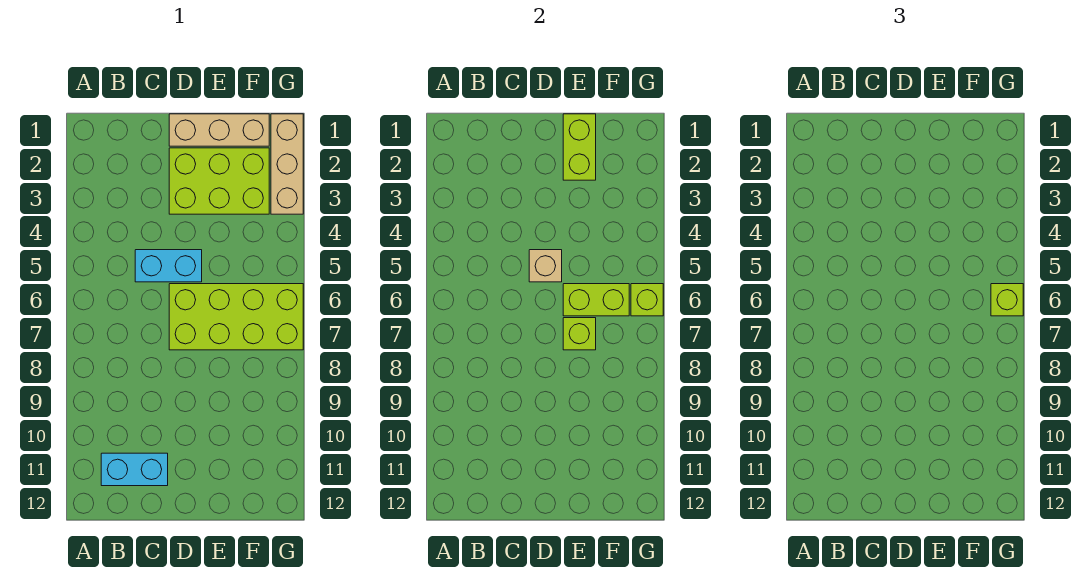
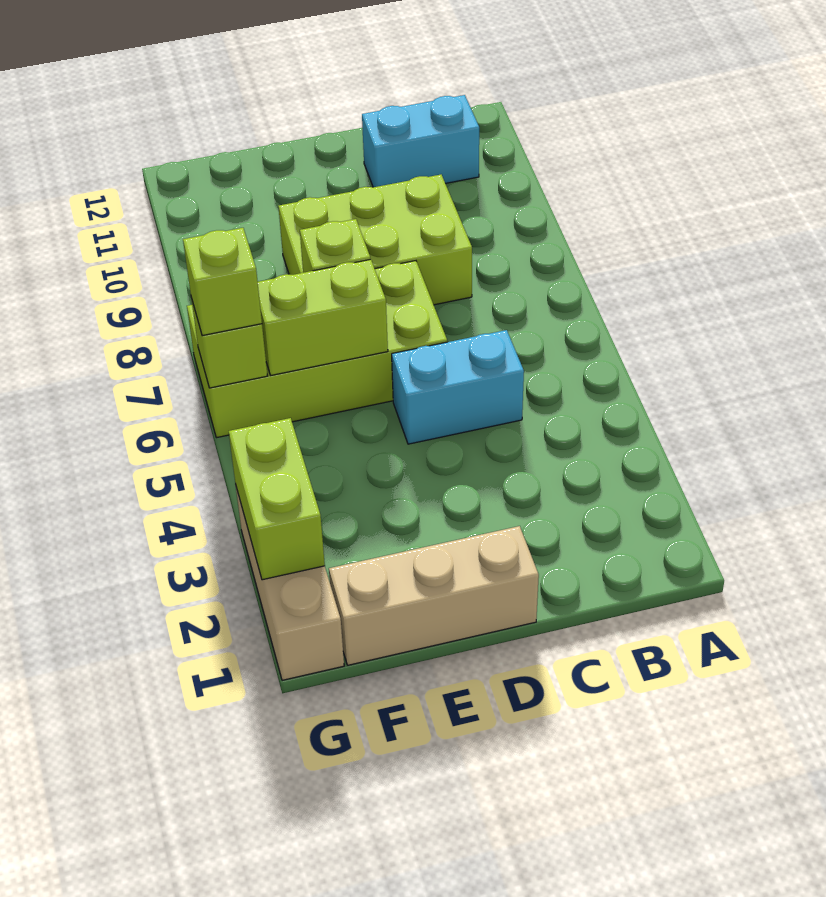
lime 2x3 brick [169,148,269,214] -> lime 2x3 brick moved to [278,175,472,305]
tan 1x1 brick [529,250,562,282] -> none
lime 1x2 brick [563,114,596,180] -> lime 1x2 brick moved to [229,418,325,580]

